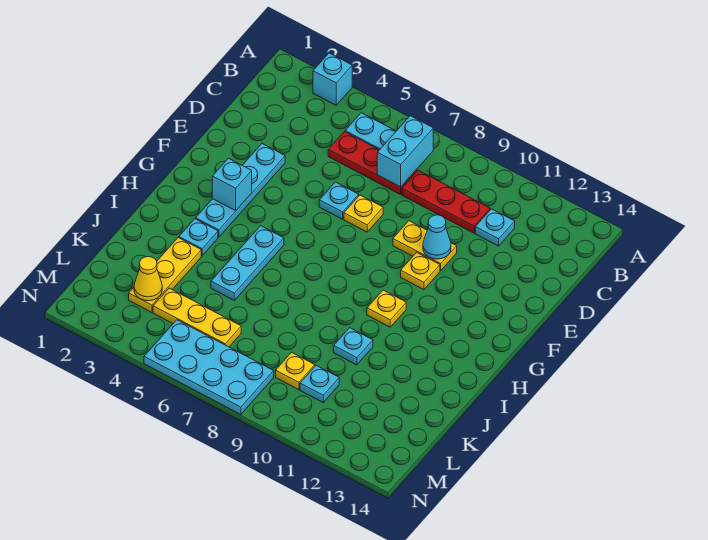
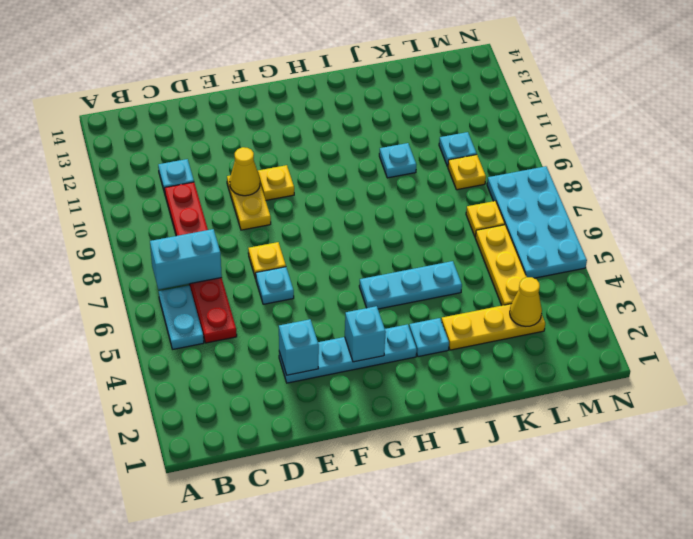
cyan 1x1 brick [313,53,352,105] -> cyan 1x1 brick moved to [279,319,319,375]
cyan 1x1 cone [423,215,451,259] -> yellow 1x1 cone [230,147,260,196]
yellow 1x1 plate [367,290,406,327] -> yellow 1x1 plate moved to [466,201,505,237]

